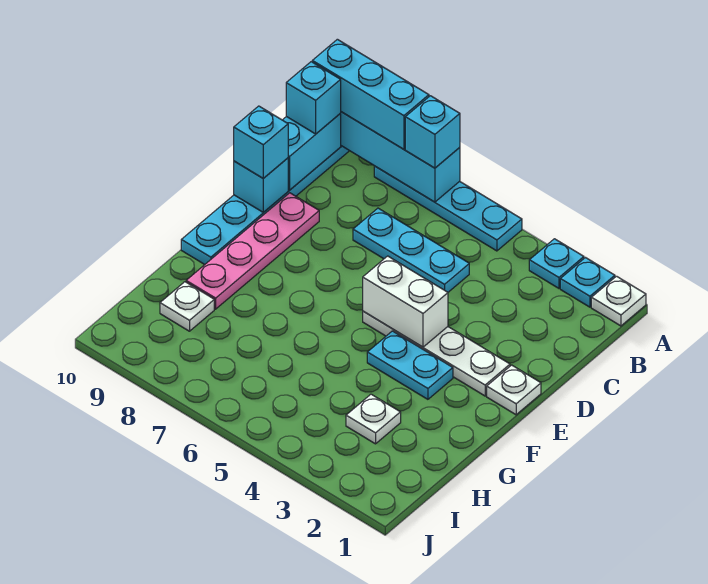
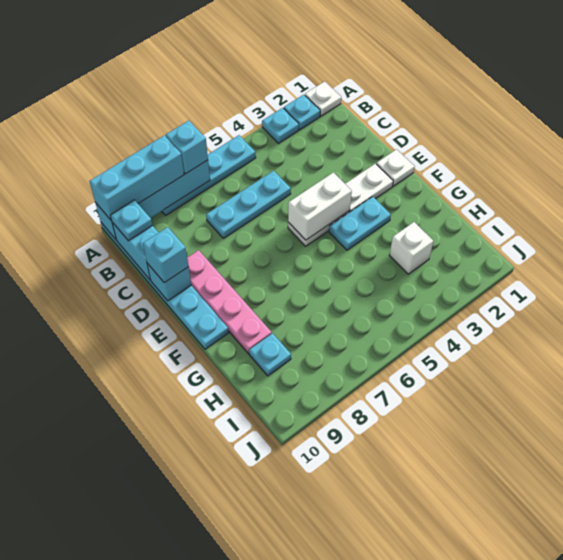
cyan 1x1 brick [286,62,341,134] -> cyan 1x1 plate [110,200,152,241]
white 1x1 plate [346,394,401,444] -> white 1x1 brick [389,222,433,274]
white 1x1 plate [160,282,214,331] -> cyan 1x1 plate [249,333,291,376]

